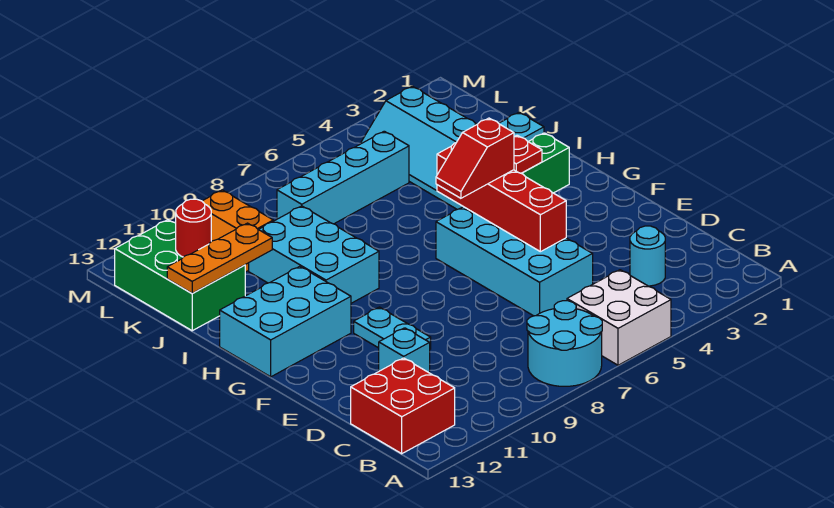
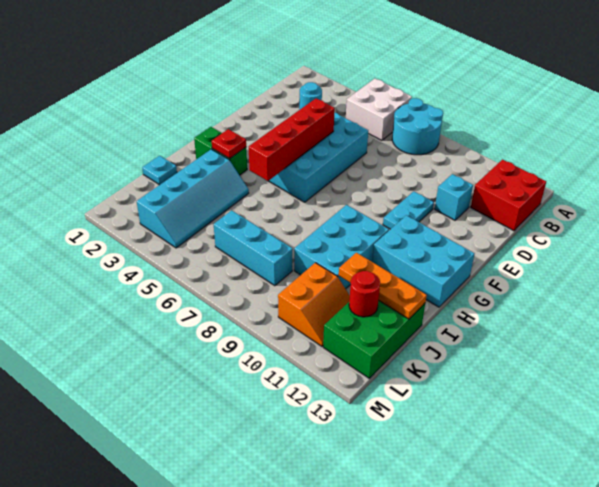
red 1x2 slope [436,118,514,198] -> none
cyan 1x4 brick [277,131,409,224] -> cyan 1x3 brick [214,210,293,286]

